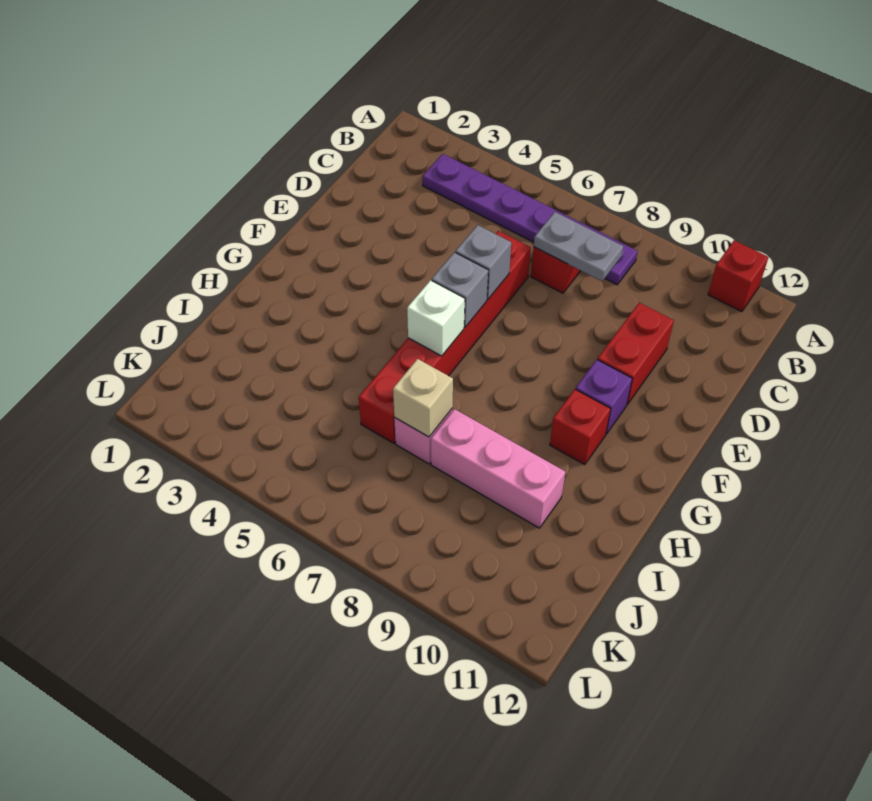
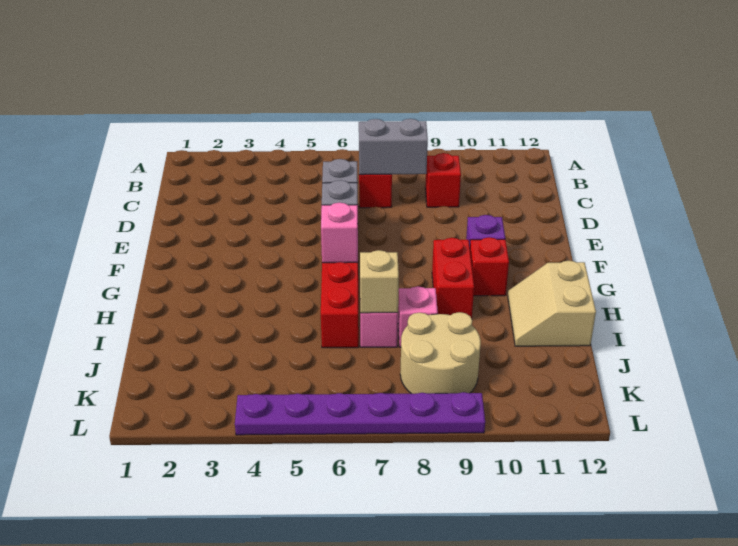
red 1x1 brick [708,240,768,312] -> red 1x1 brick moved to [425,153,461,207]
purple 1x6 plate [423,154,638,285] -> purple 1x6 plate moved to [235,392,485,435]
grey 1x2 plate [534,212,623,281] -> grey 1x2 brick [359,119,428,175]
red 1x2 brick [597,303,674,405] -> red 1x2 brick moved to [432,238,474,319]
white 1x1 brick [407,280,465,356] -> pink 1x1 brick [321,203,358,263]
none -> tan 2x2 slope [508,261,596,346]
pink 1x3 brick [431,409,565,528] -> pink 1x1 brick [398,286,438,347]
none -> tan 2x2 round brick [400,312,481,394]

